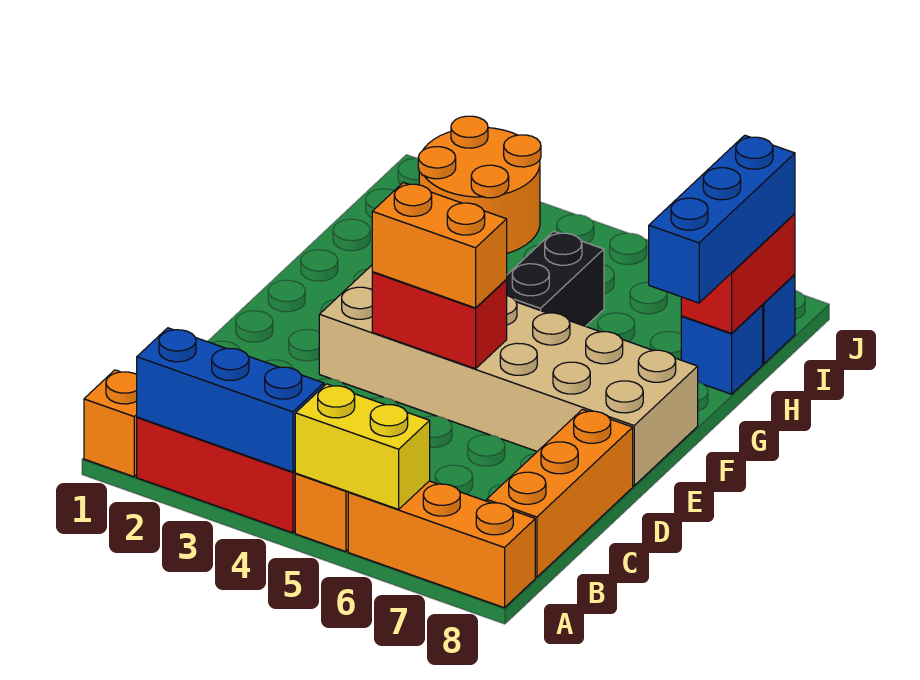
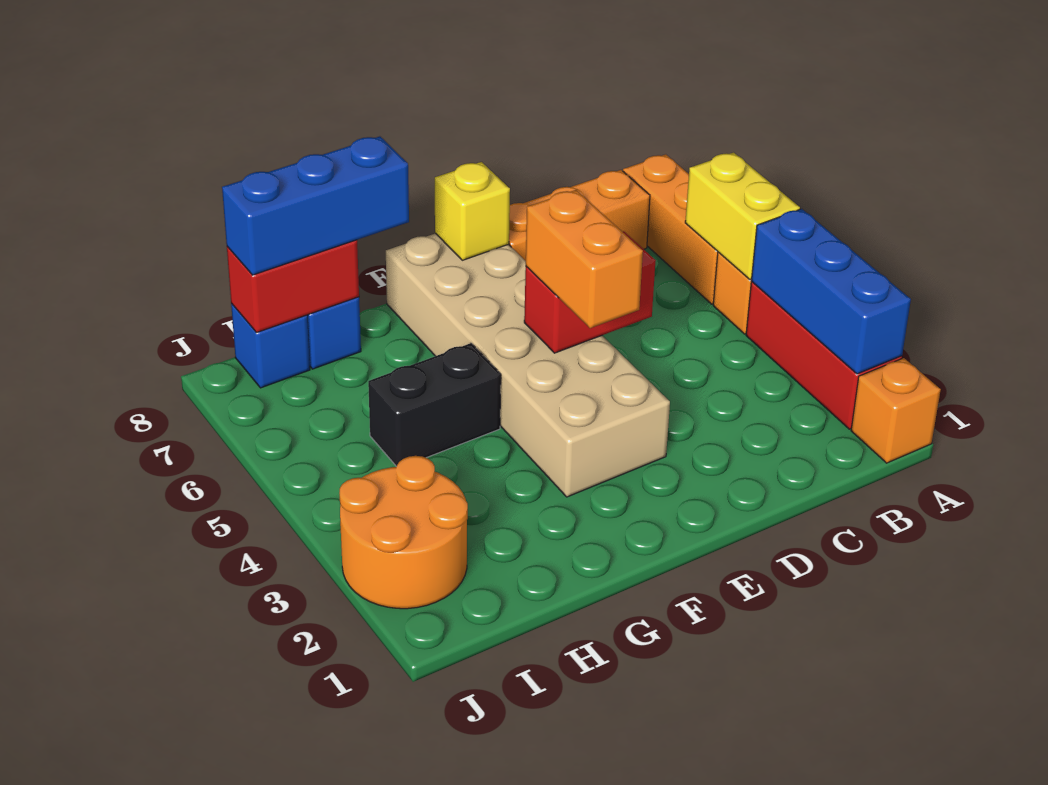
red 1x2 brick [372,272,507,369] -> red 1x2 brick turned to [524,231,656,353]
none -> yellow 1x1 brick [435,162,510,260]

